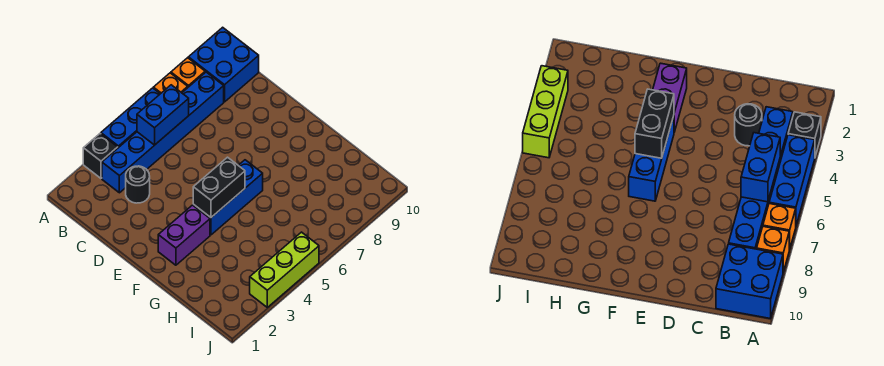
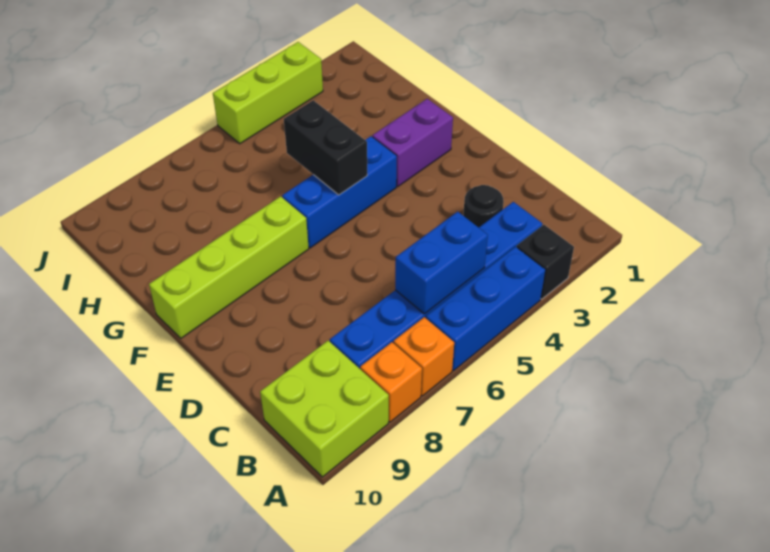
blue 2x2 brick [188,27,259,102] -> lime 2x2 brick [260,341,389,477]
black 1x2 brick [193,157,245,217] -> black 1x2 brick turned to [284,100,367,195]
none -> lime 1x4 brick [149,196,309,338]

